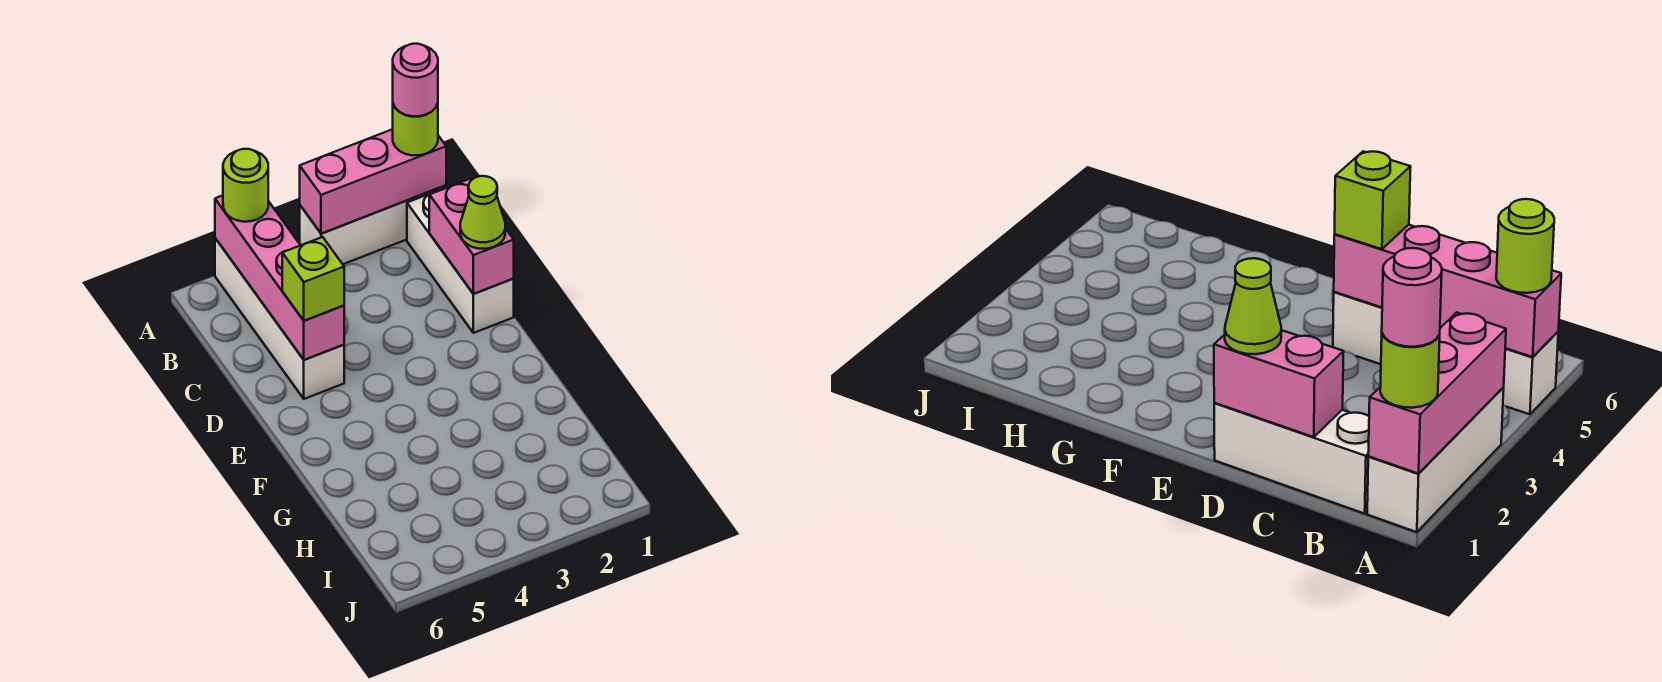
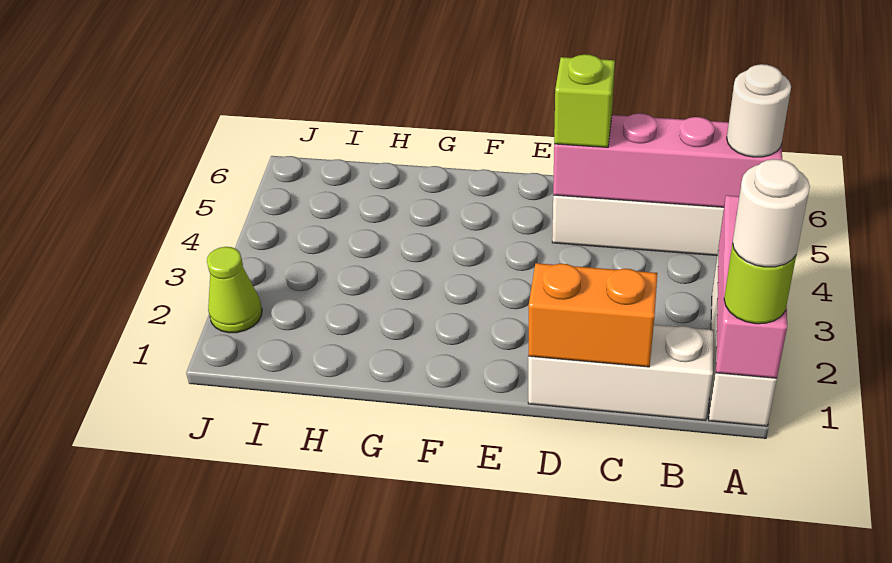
pink 1x1 round brick [393,44,438,116] -> white 1x1 round brick [732,159,810,267]
lime 1x1 round brick [223,149,268,222] -> white 1x1 round brick [727,64,791,157]
pink 1x2 brick [429,179,514,294] -> orange 1x2 brick [528,263,657,367]
lime 1x1 cone [460,176,505,249] -> lime 1x1 cone moved to [207,247,262,333]

